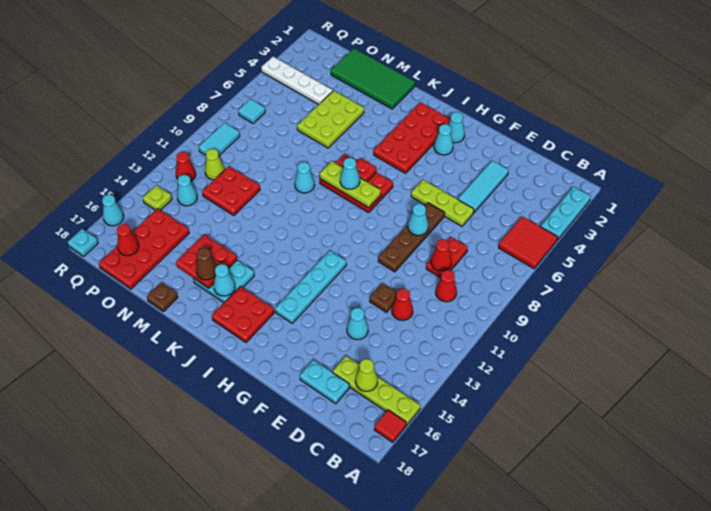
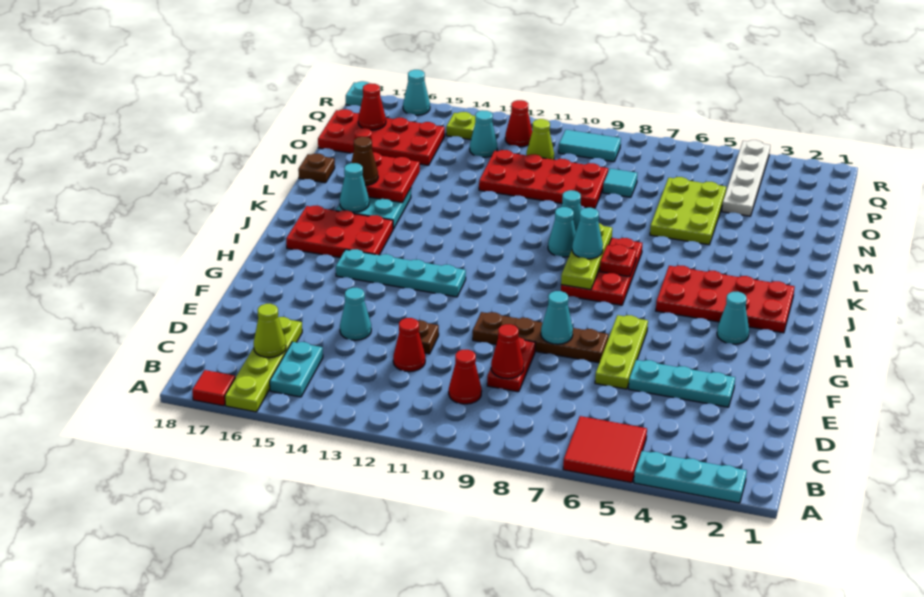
red 1x2 plate [426,237,468,278] -> red 1x2 plate turned to [487,337,535,392]
cyan 1x2 plate [300,360,349,404] -> cyan 1x2 plate moved to [270,342,323,397]
cyan 1x3 tile [458,161,509,213] -> cyan 1x3 plate [629,360,735,407]
cyan 1x1 cone [449,112,465,143] -> cyan 1x1 cone moved to [548,207,576,257]
red 2x2 plate [212,286,274,342] -> red 2x3 plate [286,206,393,258]
green 2x4 tile [331,48,415,109] -> none
lime 2x3 plate [297,90,364,148] -> lime 2x3 plate turned to [650,177,726,245]
red 2x2 plate [202,166,260,215] -> red 2x4 plate [479,150,608,209]
cyan 1x1 tile [238,99,265,123] -> cyan 1x1 tile moved to [603,169,637,197]

